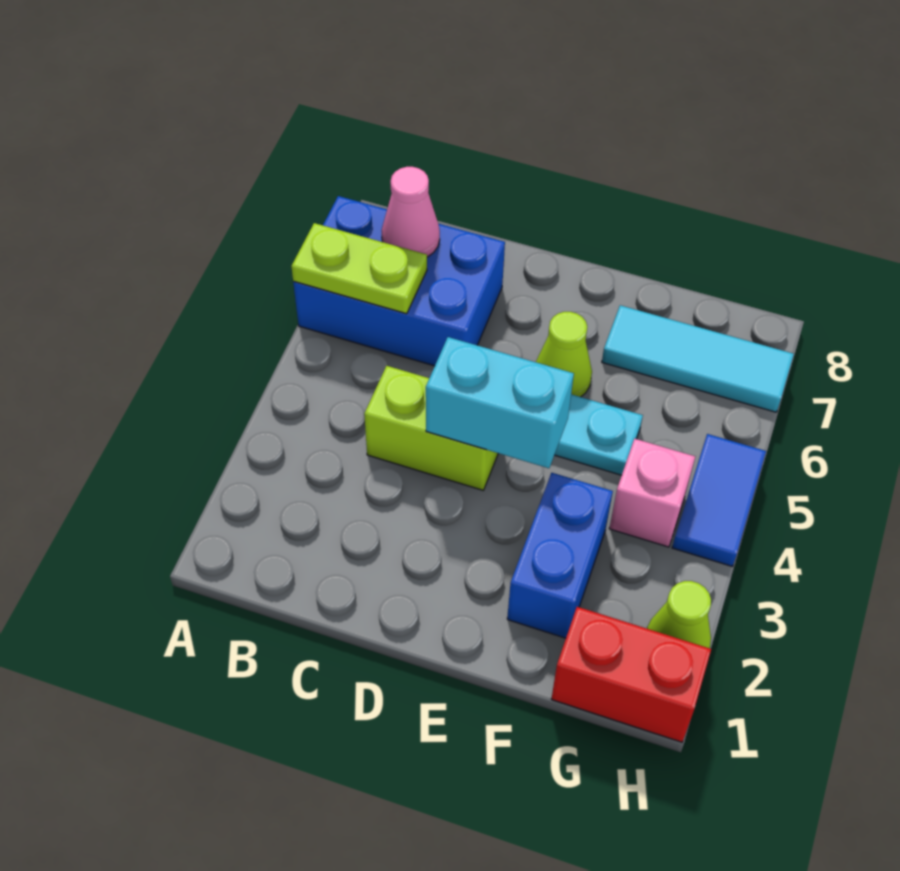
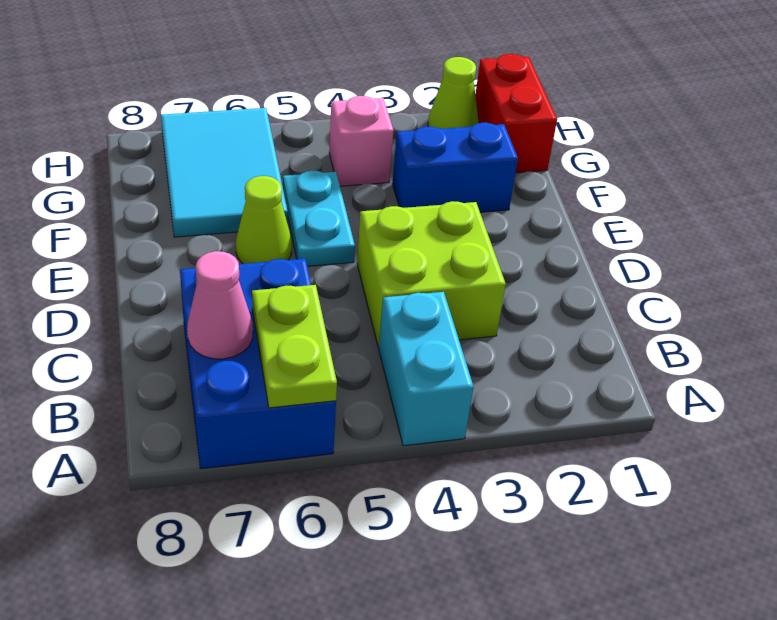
lime 1x2 brick [364,366,498,490] -> lime 2x2 brick [357,201,506,348]
cyan 1x2 brick [426,337,574,468] -> cyan 1x2 brick moved to [379,292,473,446]
cyan 1x3 tile [602,305,794,412] -> cyan 2x3 tile [161,108,288,237]
blue 1x2 tile [672,434,766,566] -> none

